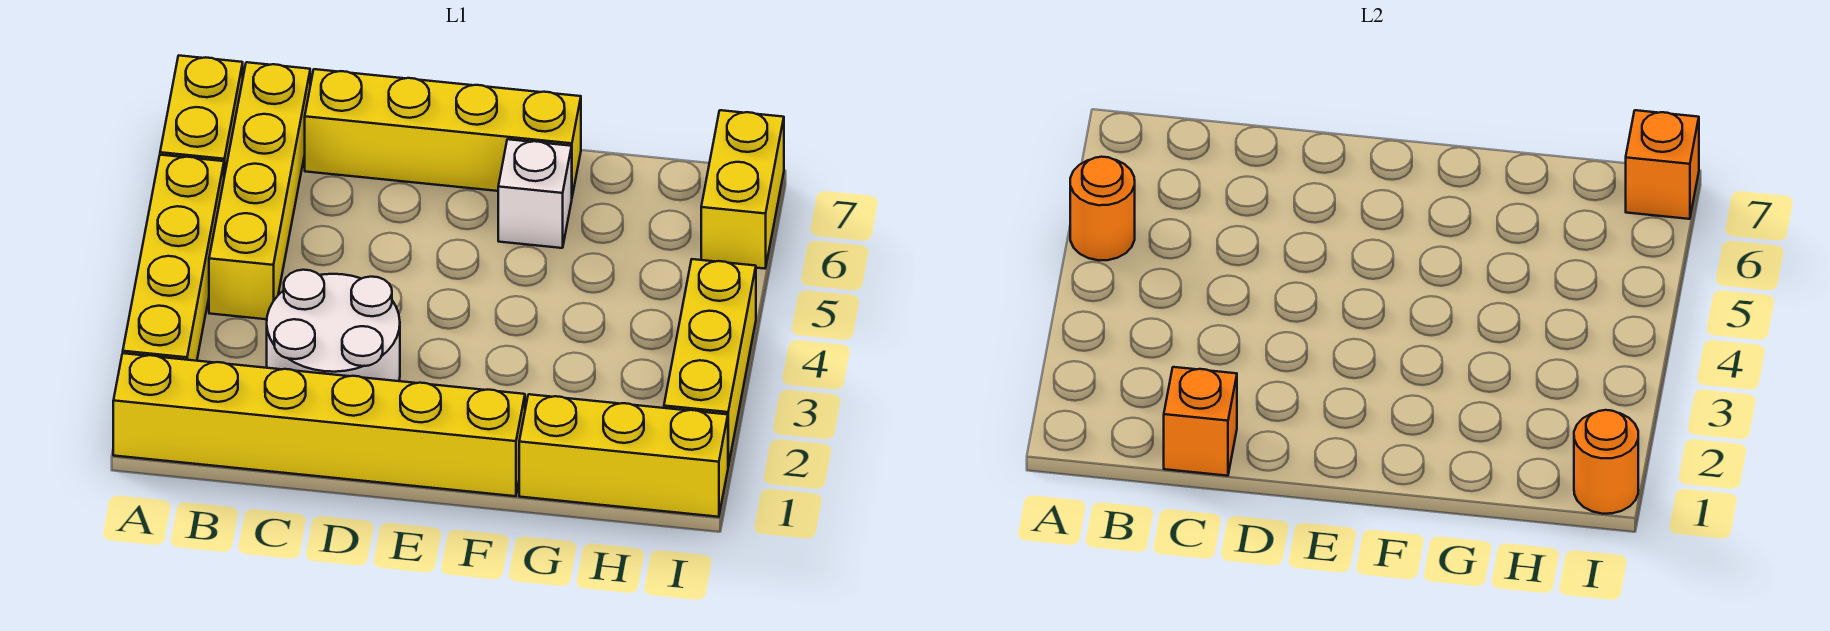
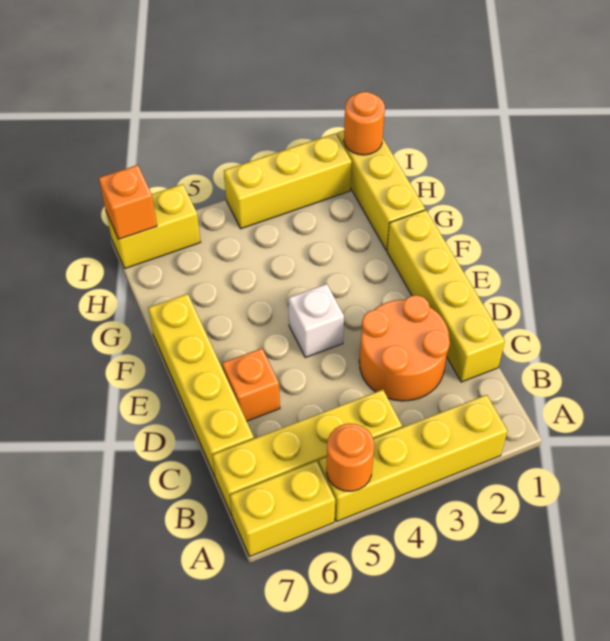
yellow 1x6 brick [113,353,525,496] -> yellow 1x4 brick [387,210,505,382]
orange 1x1 brick [1164,367,1237,476] -> orange 1x1 brick moved to [222,348,280,421]
white 2x2 round brick [267,270,400,381] -> orange 2x2 round brick [359,295,450,401]
white 1x1 brick [498,139,572,248] -> white 1x1 brick moved to [288,284,344,358]

